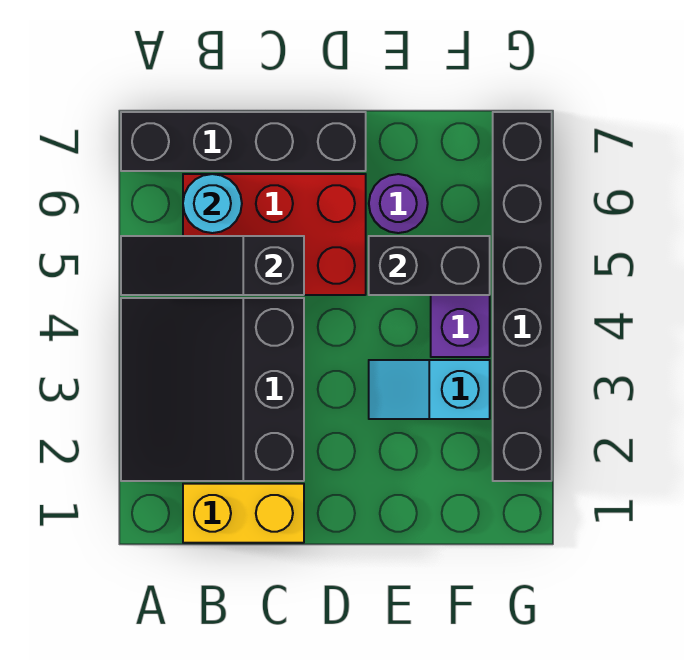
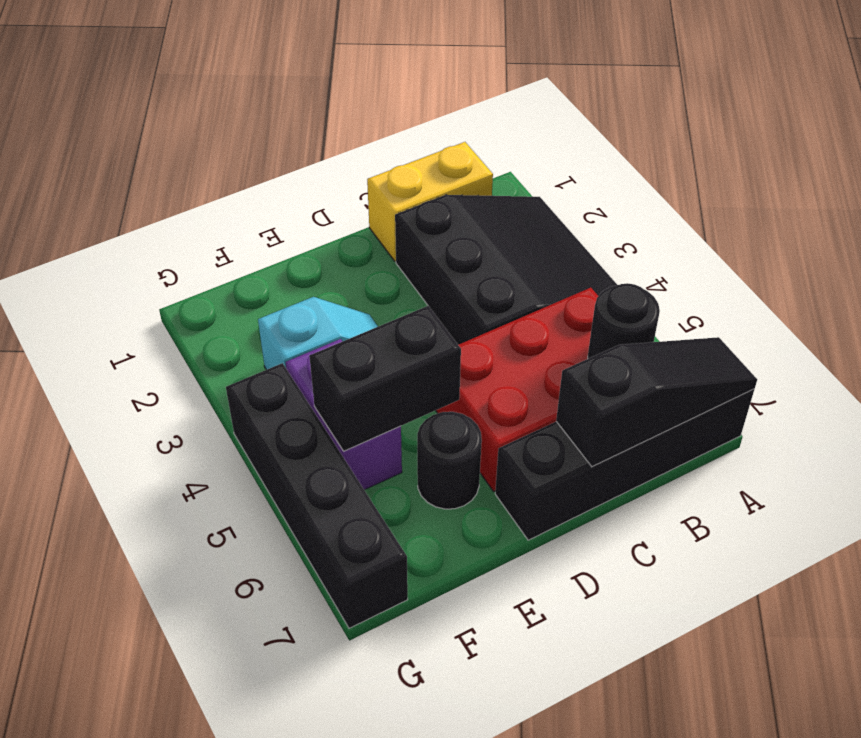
black 1x3 slope [121,236,304,295] -> black 1x3 slope moved to [556,337,757,467]
cyan 1x1 round brick [183,174,242,233] -> black 1x1 round brick [588,283,660,359]
purple 1x1 round brick [369,174,428,233] -> black 1x1 round brick [417,412,482,509]
black 1x6 brick [493,112,552,481] -> black 1x4 brick [226,363,408,628]

